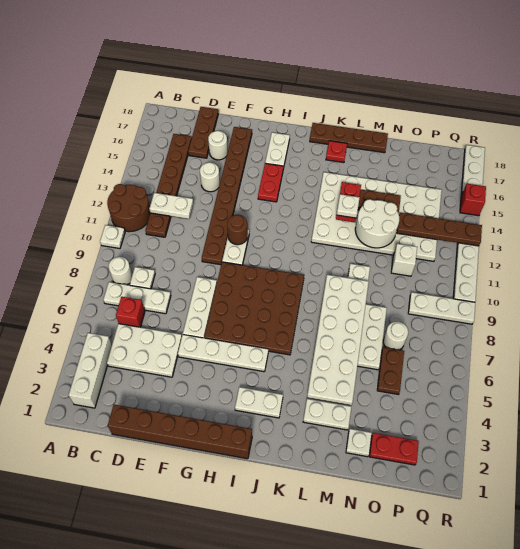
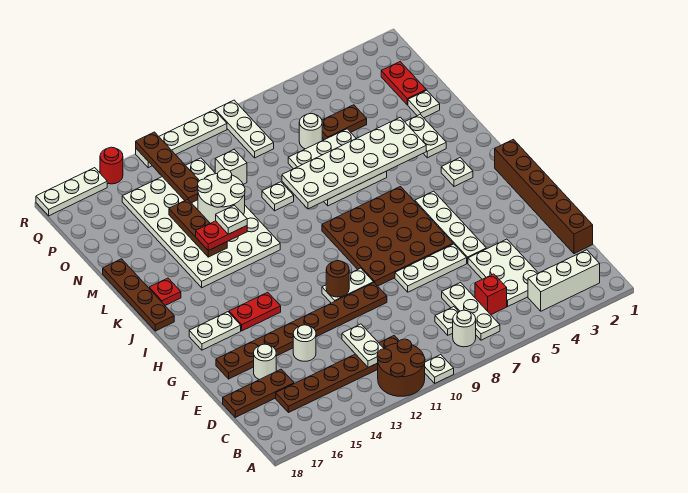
white 1x2 plate [235,387,283,418] -> white 1x1 plate [441,158,473,186]
red 1x1 brick [460,184,486,216] -> red 1x1 round brick [100,147,123,184]

